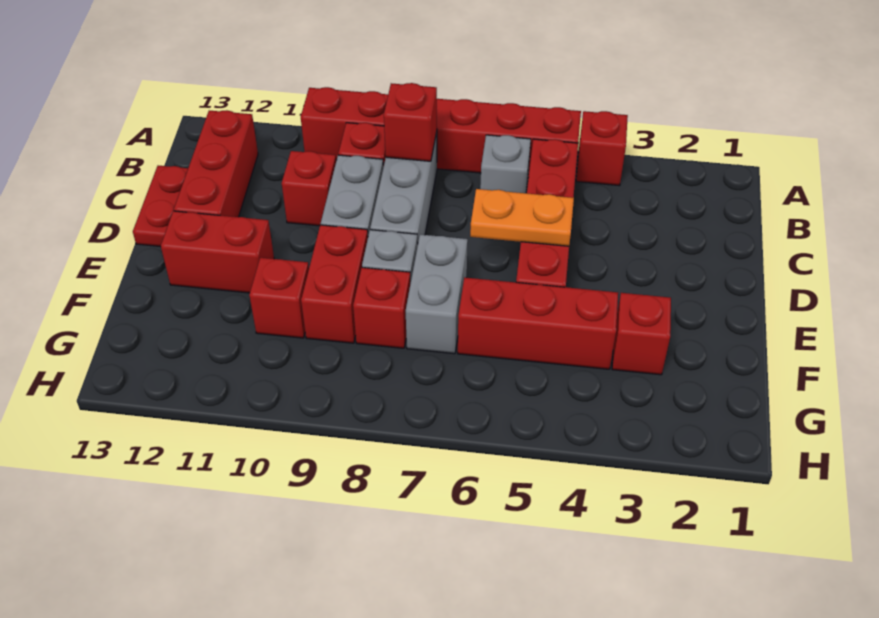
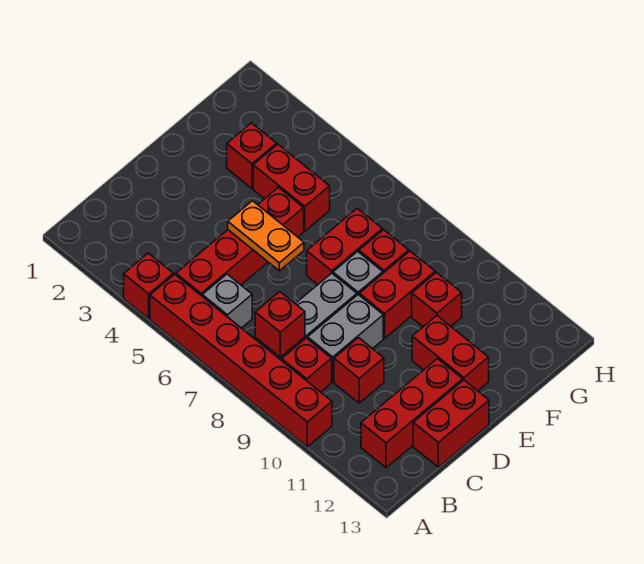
red 1x2 plate [133,166,188,247] -> red 1x2 brick [413,380,489,467]
grey 1x2 brick [406,234,468,354] -> red 1x2 brick [307,208,382,284]
red 1x3 brick [458,277,618,369] -> red 1x2 brick [253,144,330,231]

